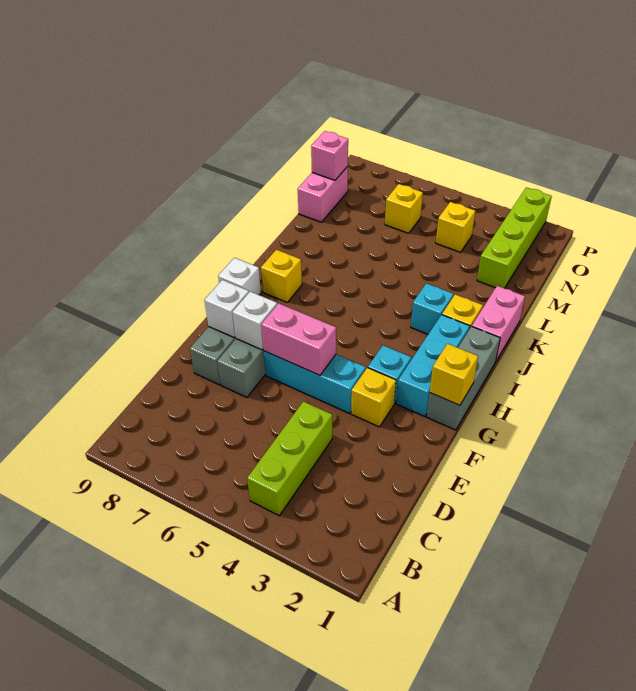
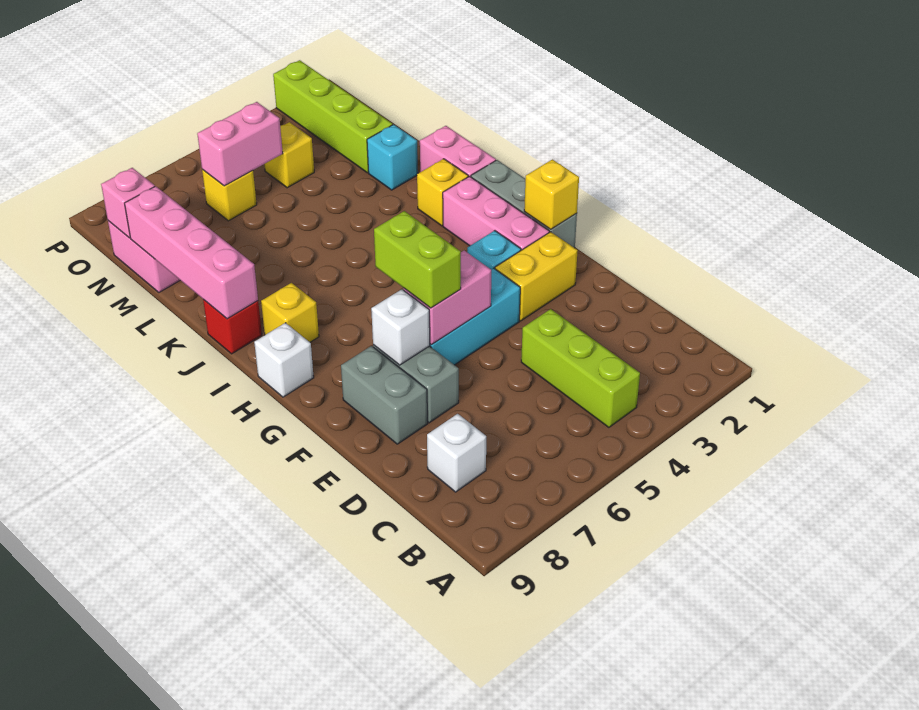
yellow 1x1 brick [351,368,396,427] -> yellow 1x2 brick [495,232,578,321]
none -> lime 1x2 brick [374,211,461,308]
white 1x1 brick [204,280,249,338] -> white 1x1 brick moved to [427,414,486,492]
cyan 1x3 brick [396,315,470,417] -> pink 1x3 brick [443,176,549,250]
cyan 1x1 brick [411,283,453,334] -> cyan 1x1 brick moved to [367,125,418,190]
none -> red 1x1 brick [203,300,262,354]
none -> pink 1x4 brick [125,186,258,319]
none -> pink 1x2 brick [197,102,283,186]

